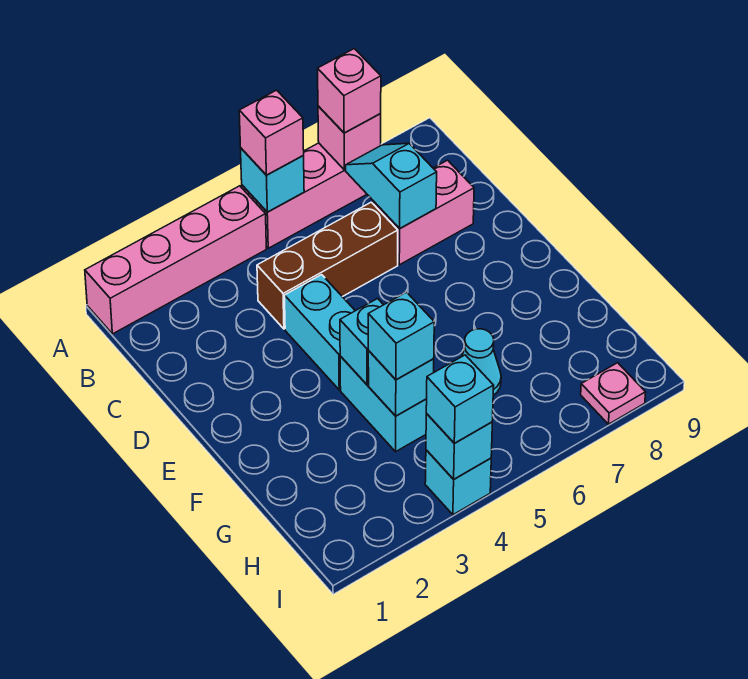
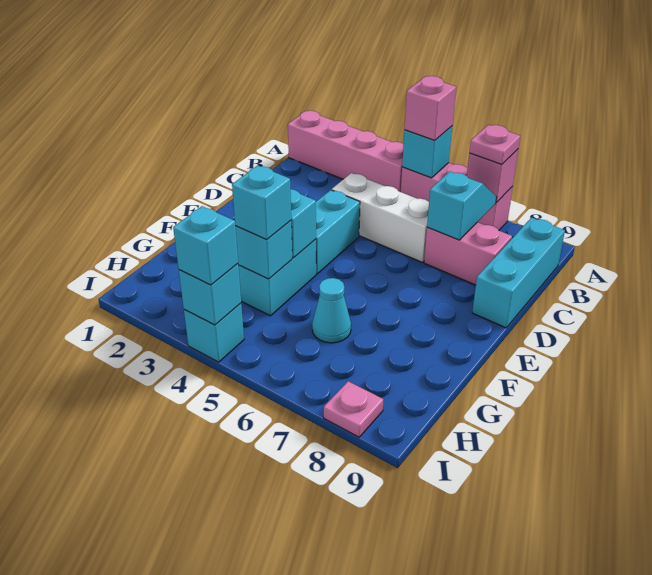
pink 1x1 brick [318,49,381,133] -> pink 1x1 plate [469,125,520,165]
none -> cyan 1x3 brick [472,218,565,328]
brown 1x3 brick [257,202,398,329] -> white 1x3 brick [332,173,429,262]

